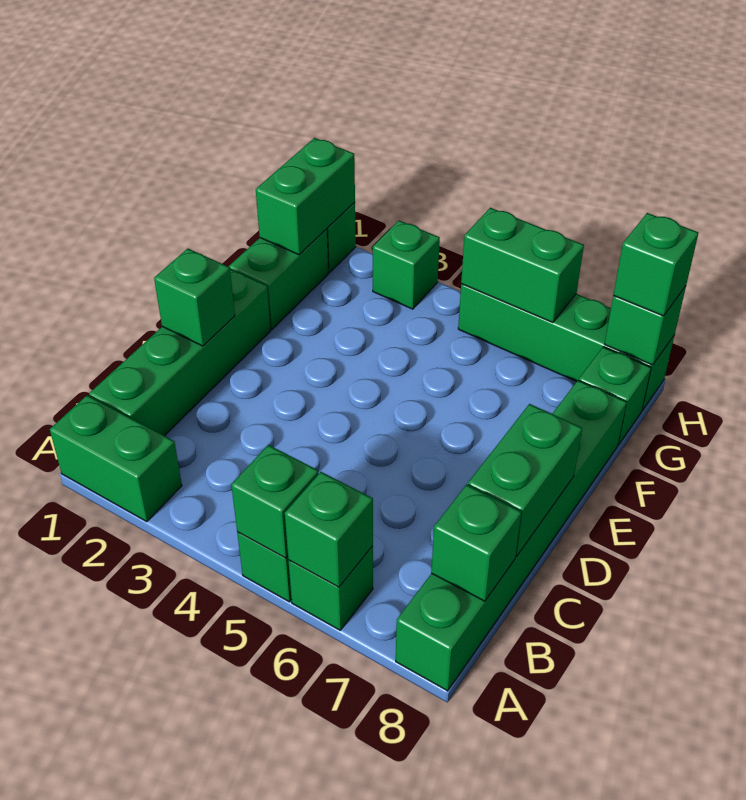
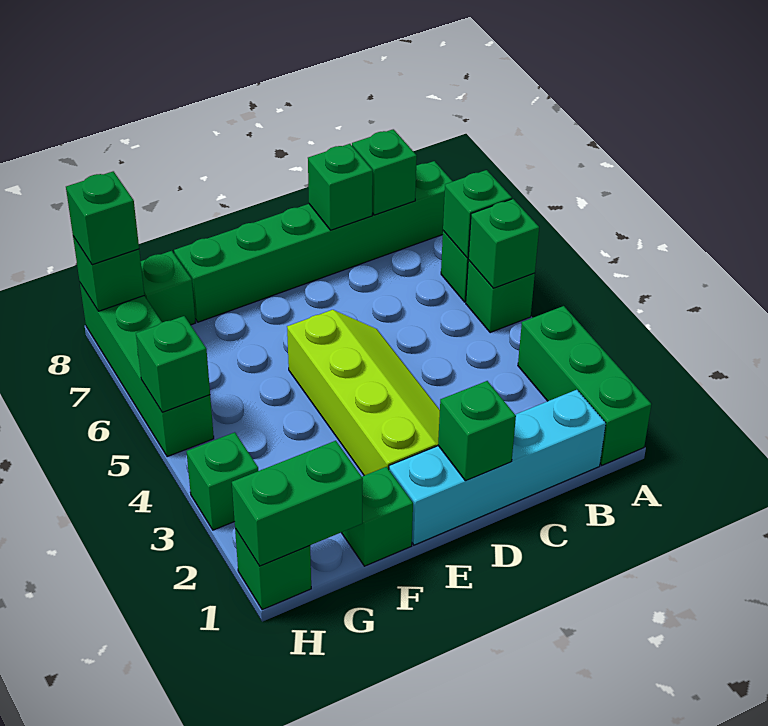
green 1x2 brick [50,395,182,522] -> green 1x3 brick [518,306,651,465]
green 1x4 brick [89,269,271,436] -> cyan 1x4 brick [389,390,606,545]
green 1x2 brick [468,404,582,556] -> green 1x1 brick [308,144,373,230]
none -> lime 2x4 slope [287,310,440,476]
green 1x2 brick [229,229,328,329] -> green 1x1 brick [341,467,413,566]
green 1x2 brick [461,208,584,323] -> green 1x1 brick [136,316,210,412]

